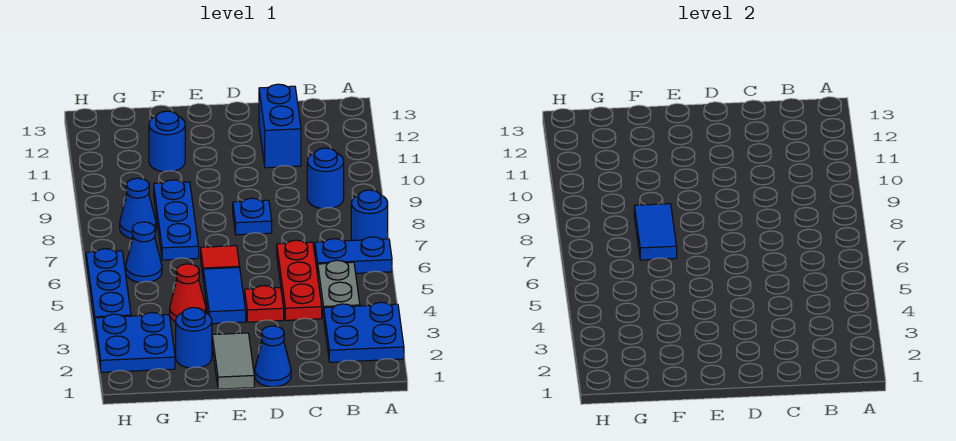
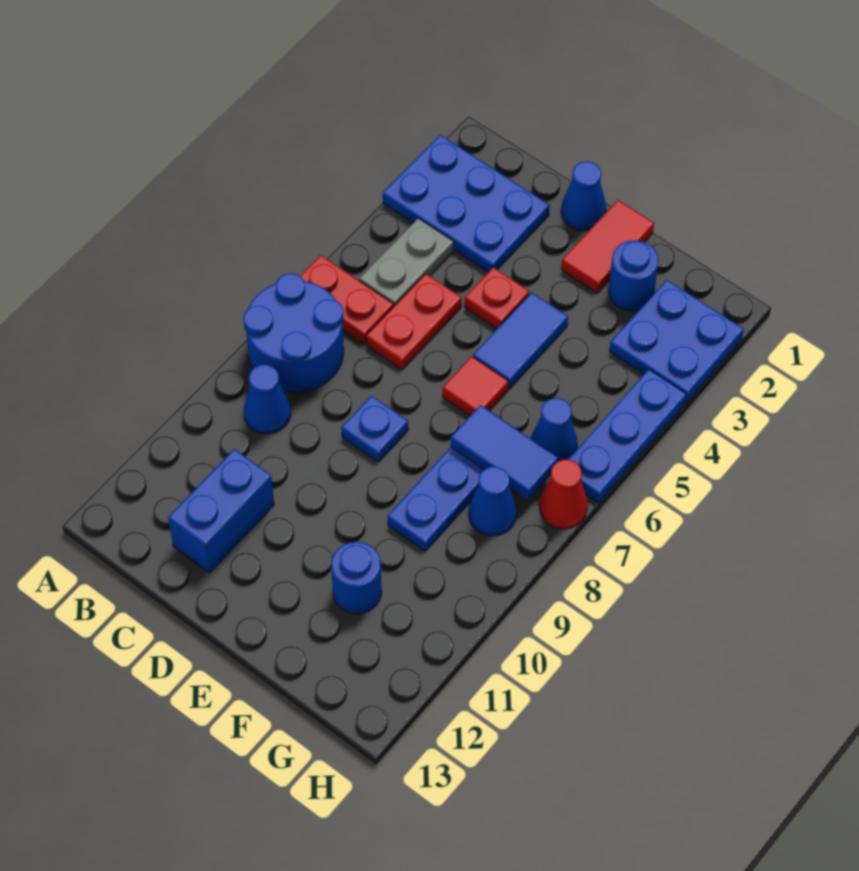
blue 2x2 plate [324,302,404,362] -> blue 2x3 plate [383,135,550,272]
blue 1x2 plate [315,237,392,273] -> red 1x2 plate [300,255,394,344]
blue 1x1 round brick [351,190,388,241] -> blue 2x2 round brick [243,273,344,392]
blue 1x1 round brick [307,148,344,209] -> blue 1x1 cone [244,365,291,434]
red 1x3 plate [277,240,322,320] -> red 1x2 plate [366,274,462,369]
grey 1x2 tile [212,333,254,389] -> red 1x2 tile [561,200,654,293]
red 1x1 cone [170,264,206,322] -> red 1x1 cone moved to [539,460,588,529]
blue 1x2 tile [634,204,677,260] -> blue 1x2 tile turned to [451,405,558,500]

